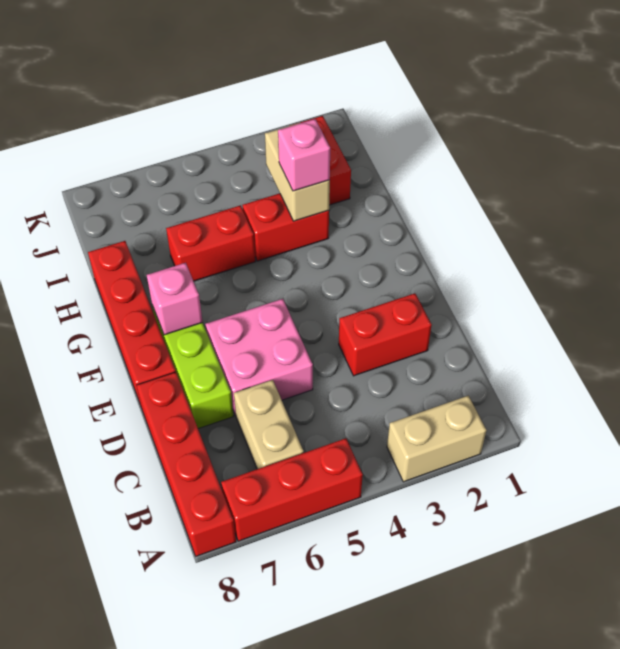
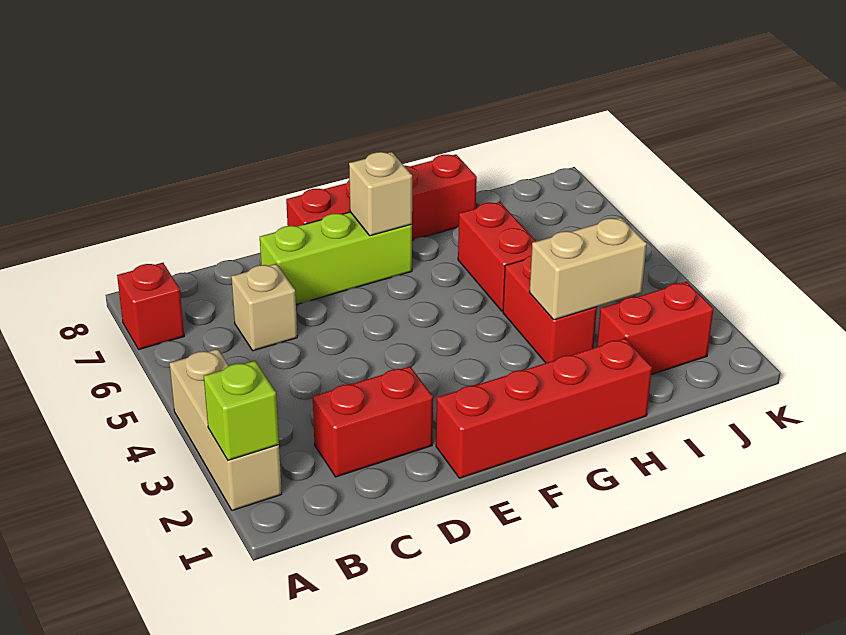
tan 1x2 brick [387,396,486,482] -> tan 1x3 brick [170,349,282,511]
none -> lime 1x1 brick [204,361,279,460]
red 1x3 brick [221,438,363,541] -> red 1x1 brick [117,263,184,349]
red 1x4 brick [136,372,236,556] -> red 1x4 brick moved to [436,338,652,478]
tan 1x2 brick [234,380,304,469] -> tan 1x1 brick [231,264,297,351]
red 1x2 brick [339,293,432,376] -> red 1x2 brick turned to [313,366,433,477]
pink 2x2 brick [205,299,313,416] -> none
pink 1x1 brick [147,263,203,335] -> tan 1x1 brick [349,152,412,236]
pink 1x1 brick [278,119,330,191] -> none

